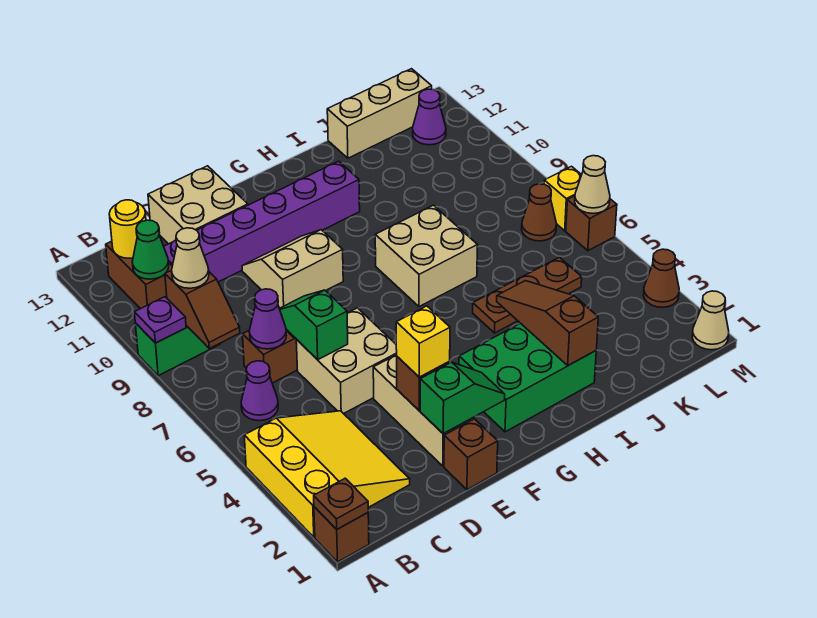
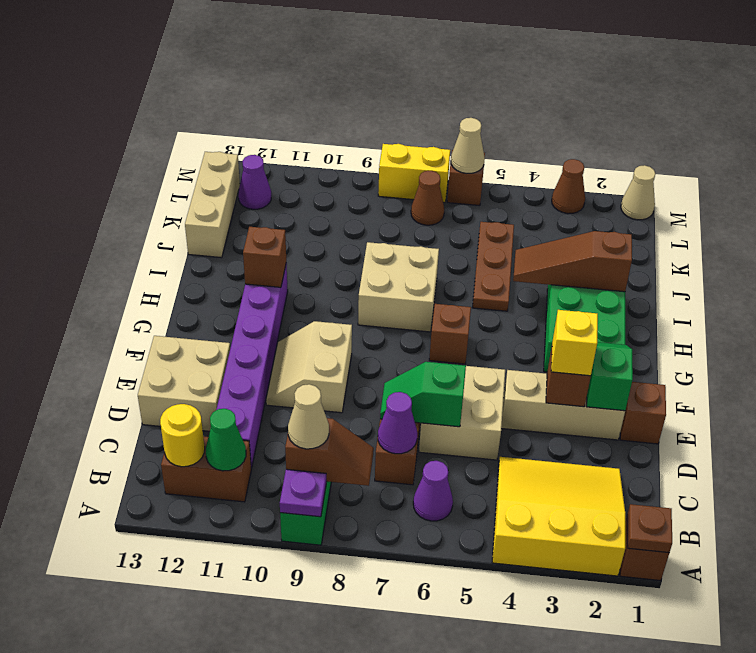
none -> brown 1x1 brick [429,304,471,364]
none -> brown 1x1 brick [243,227,286,287]
yellow 1x1 brick [544,166,581,231] -> yellow 1x2 brick [378,144,450,202]

